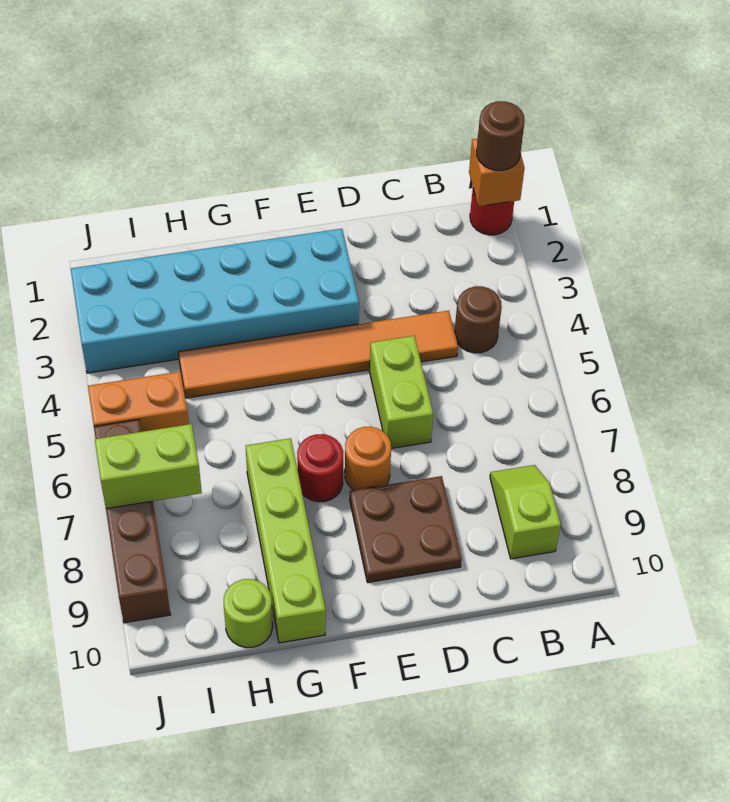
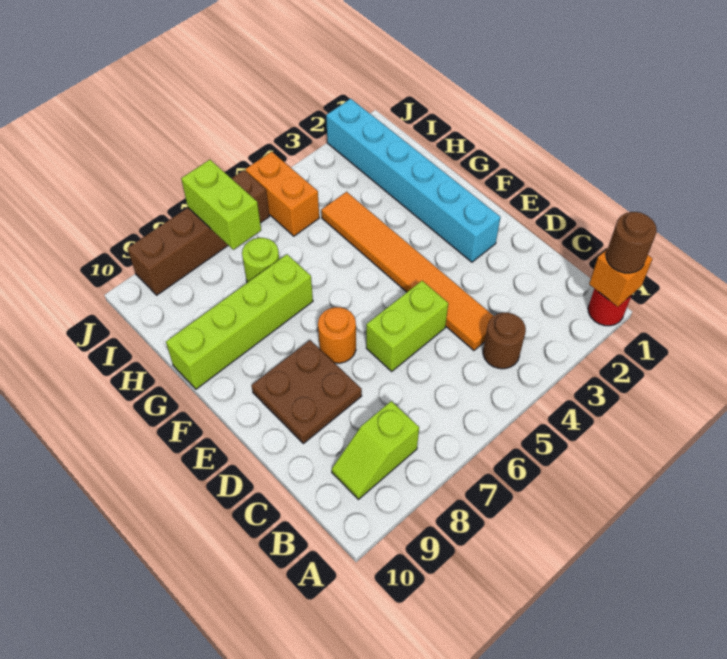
lime 1x2 slope [490,465,561,559] -> lime 1x2 slope turned to [332,401,419,499]
cyan 2x6 brick [71,229,359,373] -> cyan 1x6 brick [326,99,500,262]
red 1x1 round brick [297,434,343,502] -> none
lime 1x1 round brick [224,579,273,648] -> lime 1x1 round brick moved to [242,238,279,283]

